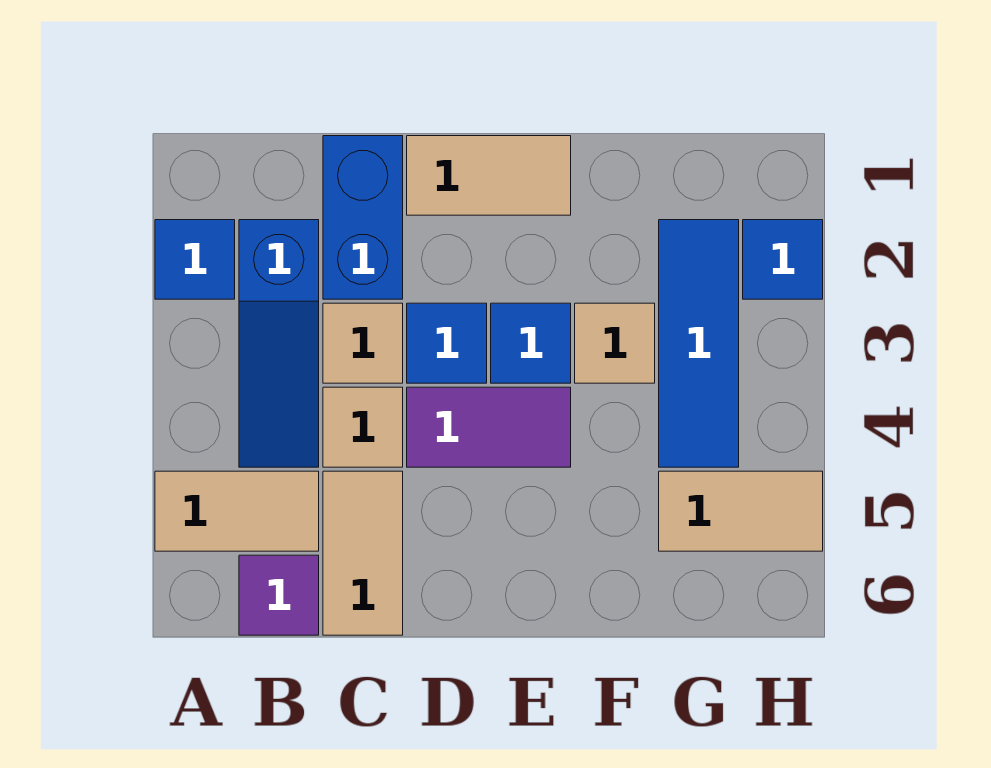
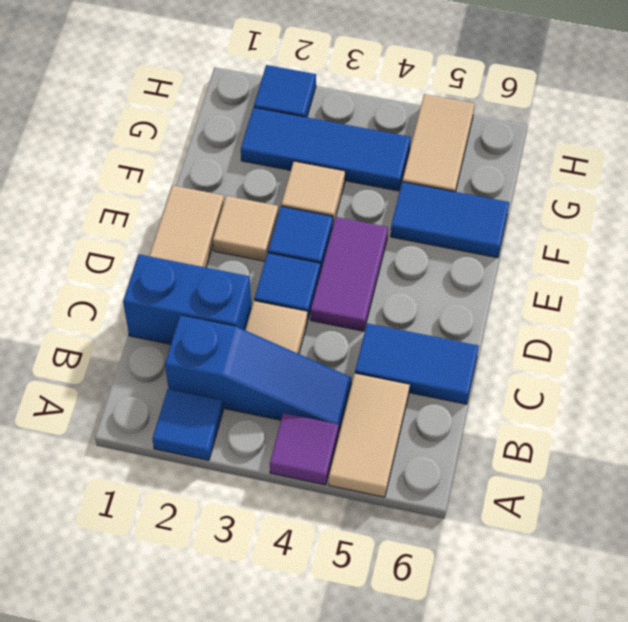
purple 1x1 tile [239,555,319,635] -> purple 1x1 tile moved to [270,413,339,485]
tan 1x1 tile [323,387,403,467] -> tan 1x1 tile moved to [213,196,278,261]
tan 1x2 tile [323,471,403,635] -> blue 1x2 tile [355,323,479,404]
none -> blue 1x2 tile [391,182,509,258]

